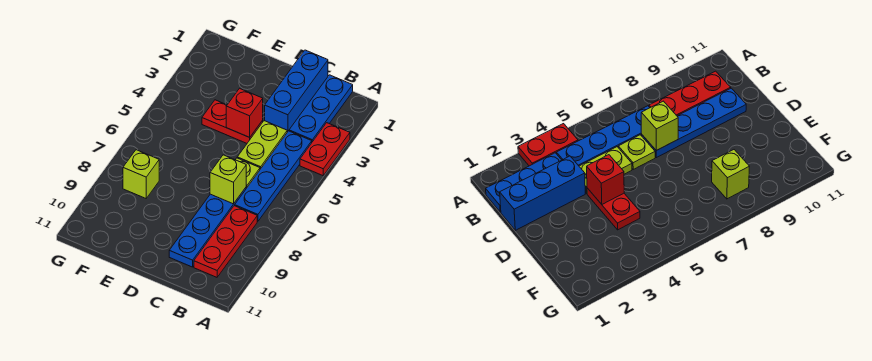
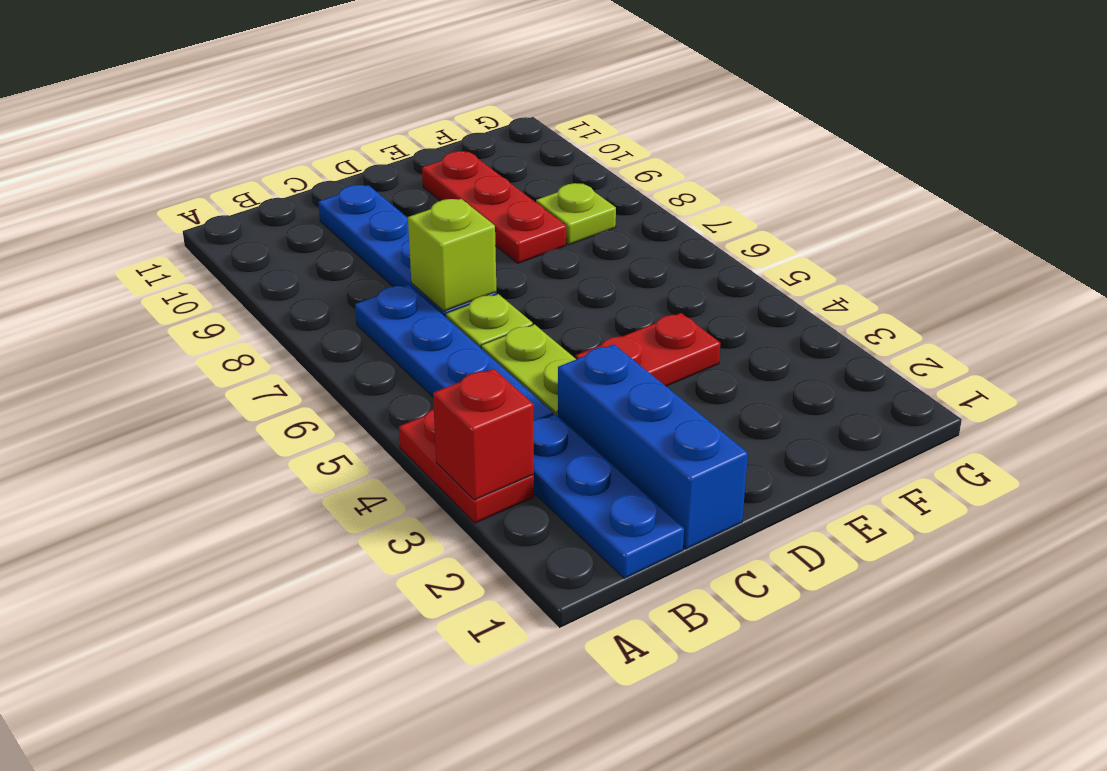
red 1x3 plate [194,206,257,277] -> red 1x3 plate moved to [422,151,566,263]
red 1x1 brick [226,88,263,137] -> red 1x1 brick moved to [433,369,534,500]
lime 1x1 brick [123,150,159,198] -> lime 1x1 plate [536,183,616,245]

